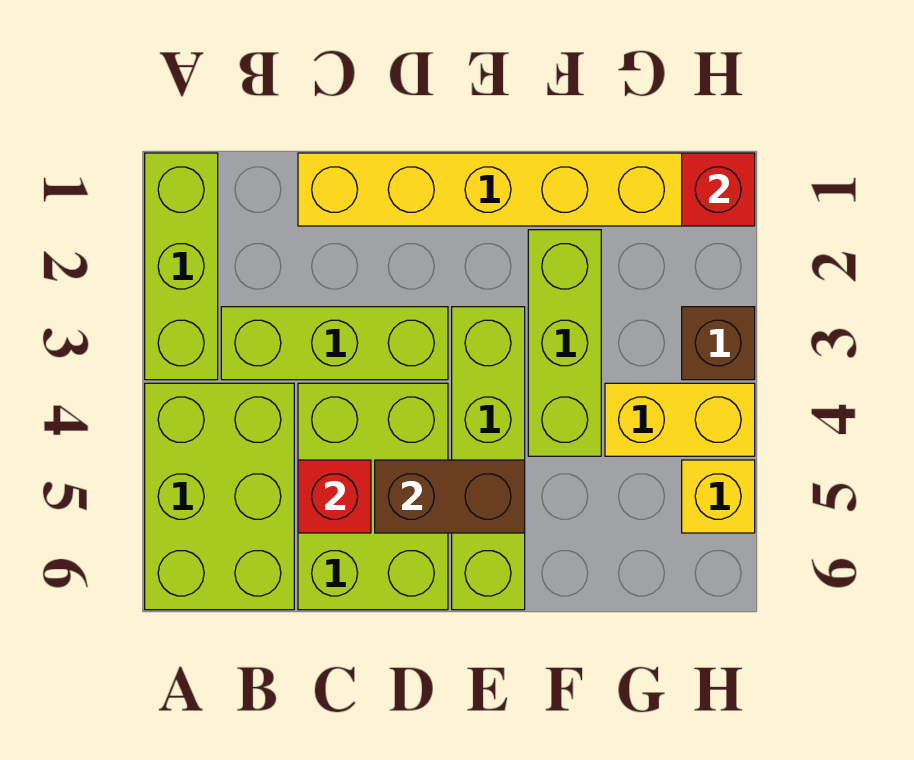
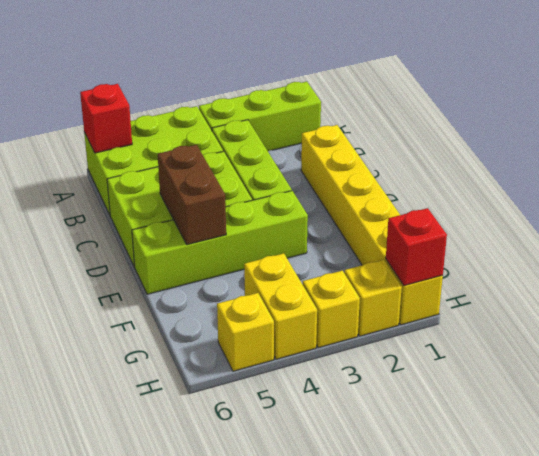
red 1x1 brick [298,460,371,533] -> red 1x1 brick moved to [80,84,132,153]
lime 1x3 brick [528,230,601,456] -> none
none -> yellow 1x1 brick [344,260,402,336]
brown 1x1 brick [682,307,755,380] -> yellow 1x1 brick [303,271,360,348]

